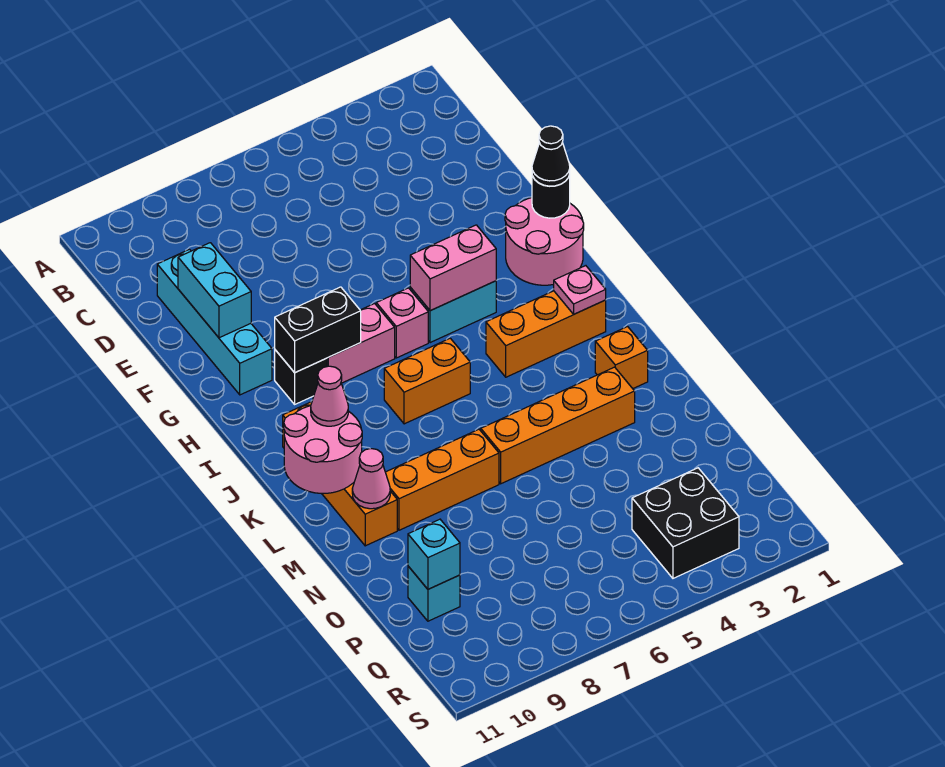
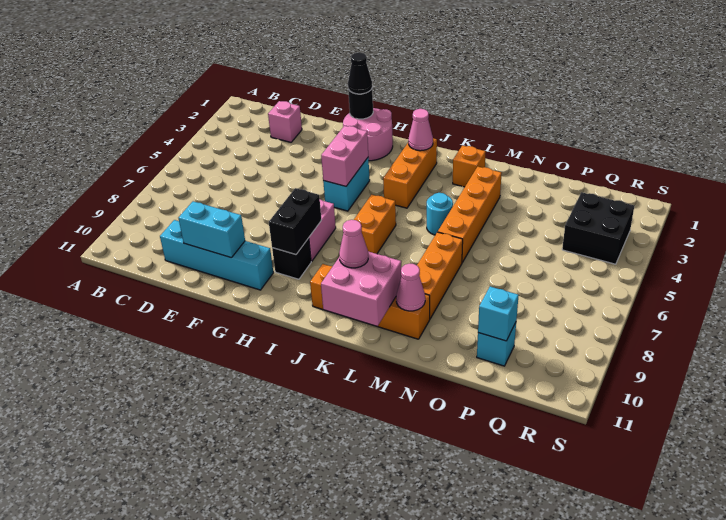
pink 1x1 brick [376,288,428,358] -> pink 1x1 brick moved to [268,101,302,142]
pink 1x1 plate [554,266,606,314] -> pink 1x1 cone [408,109,433,151]
pink 2x2 round brick [284,406,362,493] -> pink 2x2 brick [321,252,401,326]
none -> cyan 1x1 round brick [427,193,453,235]

